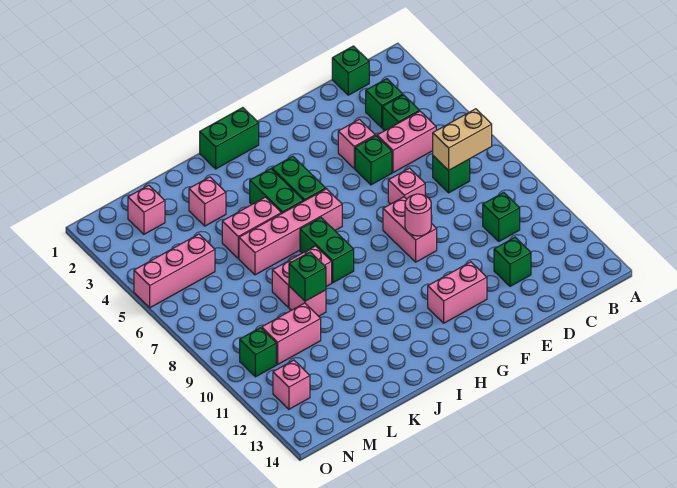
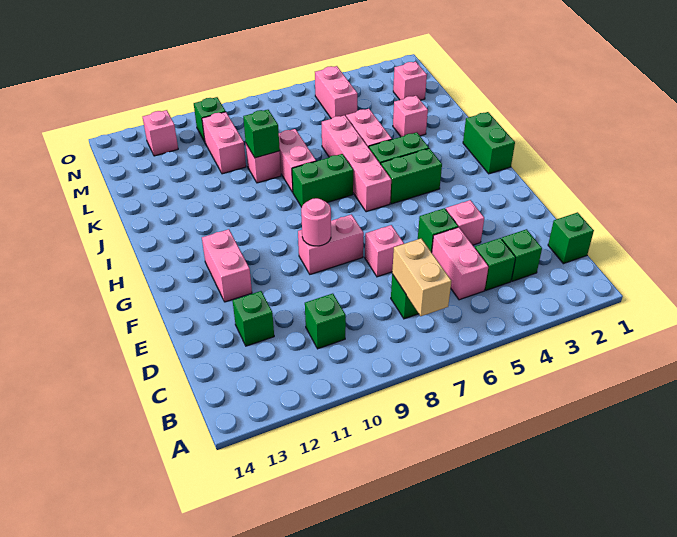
pink 1x3 brick [134,234,215,308] -> pink 1x2 brick [315,66,357,119]

